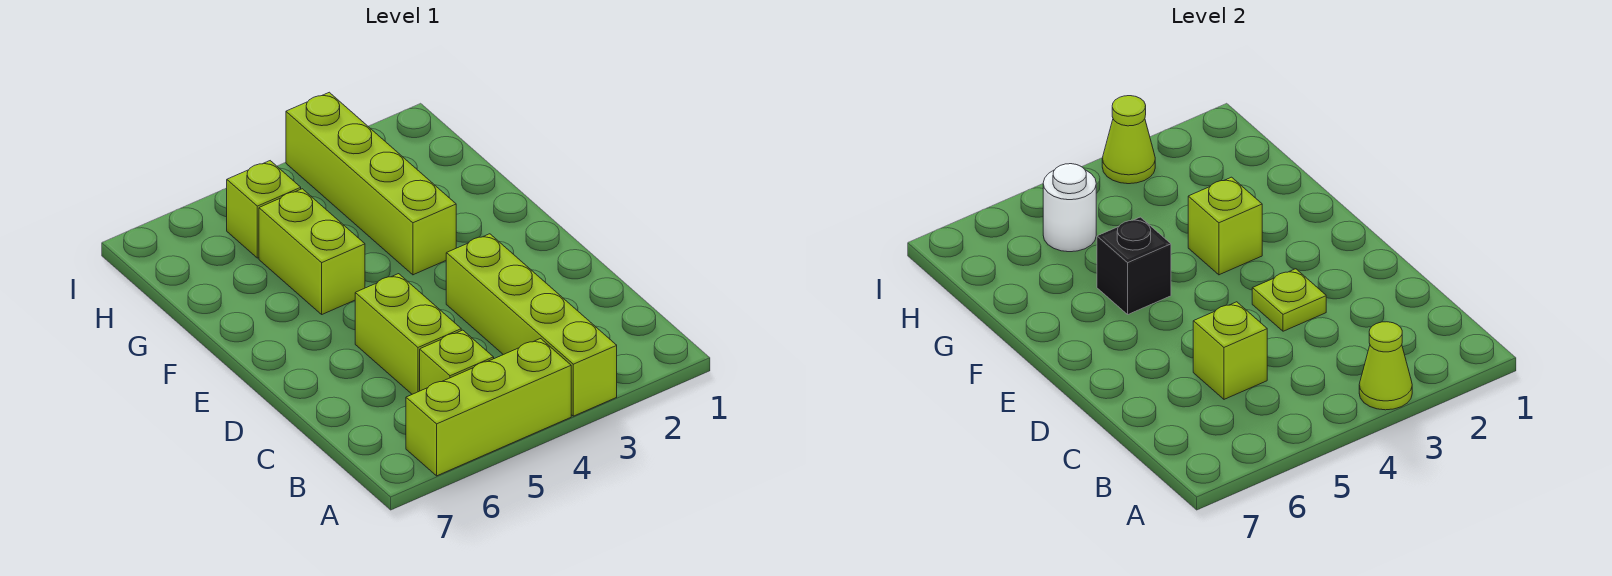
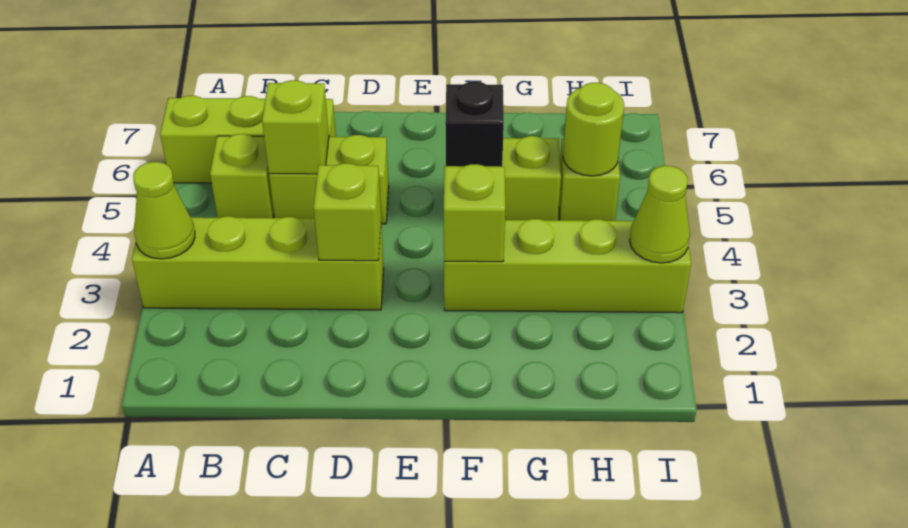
lime 1x3 brick [406,339,571,476] -> lime 1x3 brick turned to [160,96,336,183]
lime 1x1 plate [1252,269,1326,331] -> lime 1x1 brick [314,163,381,261]
white 1x1 round brick [1043,164,1096,252] -> lime 1x1 round brick [563,83,624,176]

